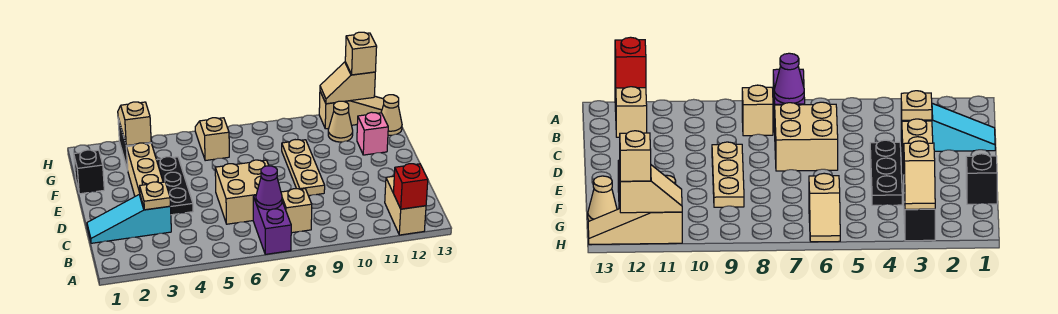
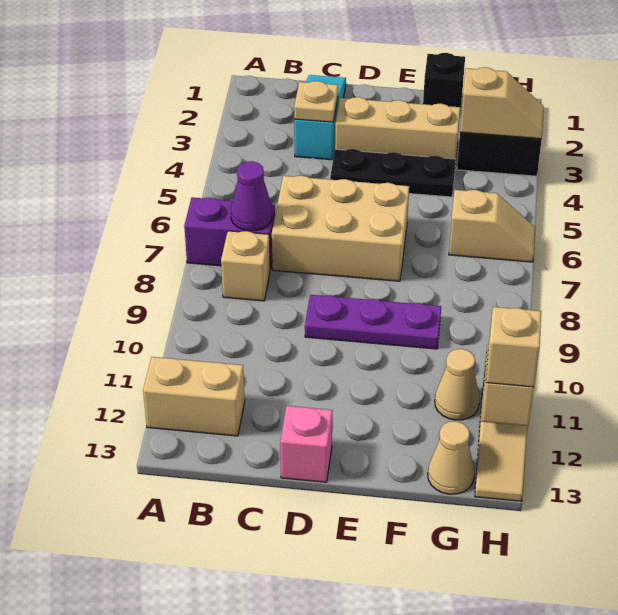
red 1x1 brick [393,164,428,209] -> none
tan 2x2 brick [215,160,269,224] -> tan 2x3 brick [272,176,409,281]
tan 1x3 plate [282,140,325,196] -> purple 1x3 plate [305,295,441,349]
pink 1x1 brick [357,112,388,155] -> pink 1x1 brick moved to [280,406,332,482]

